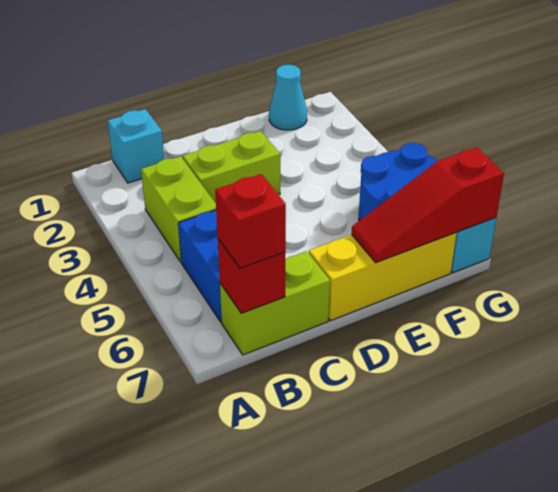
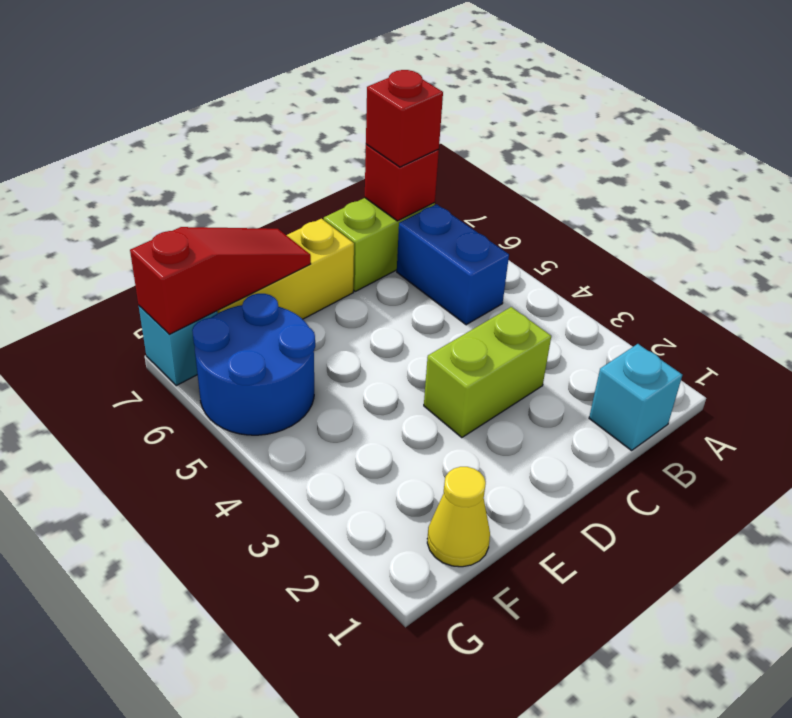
lime 1x2 brick [141,156,216,262] -> none
cyan 1x1 cone [269,65,307,130] -> yellow 1x1 cone [427,467,490,567]

